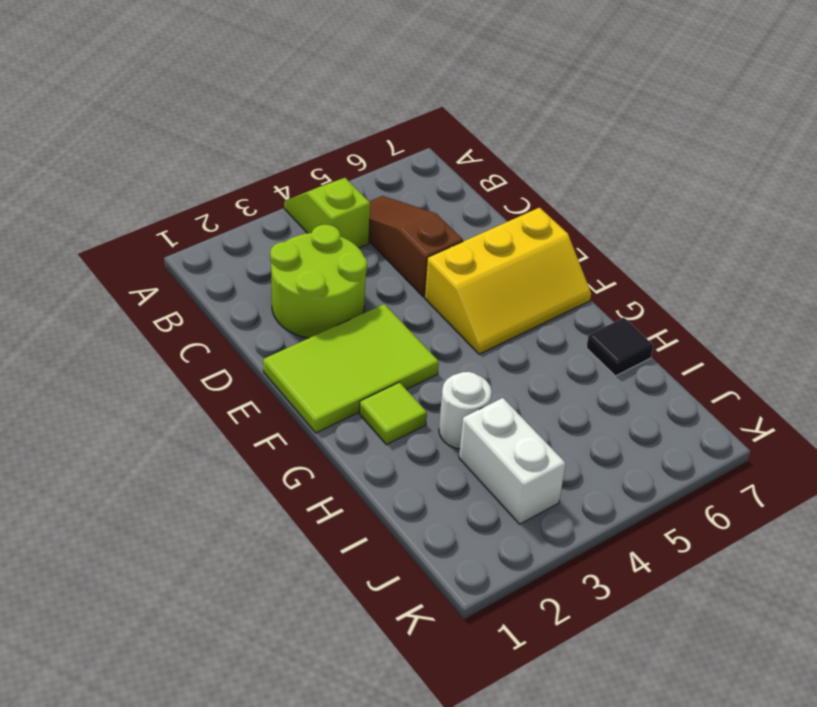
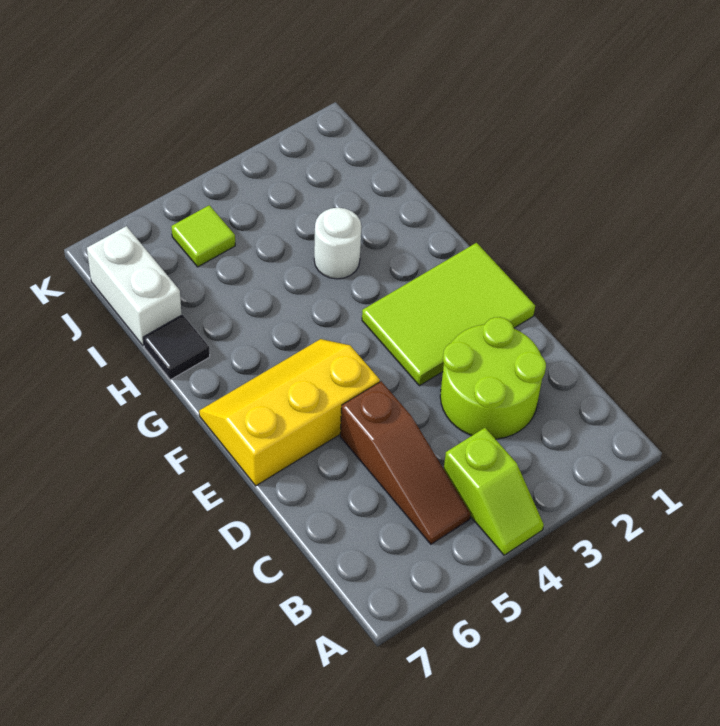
lime 1x1 tile [359,382,427,445] -> lime 1x1 tile moved to [171,205,235,267]
white 1x2 brick [459,398,566,524] -> white 1x2 brick moved to [87,226,182,346]

